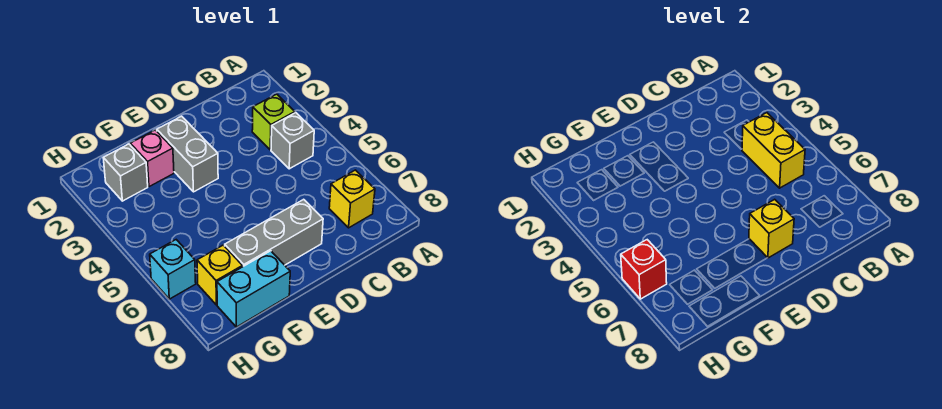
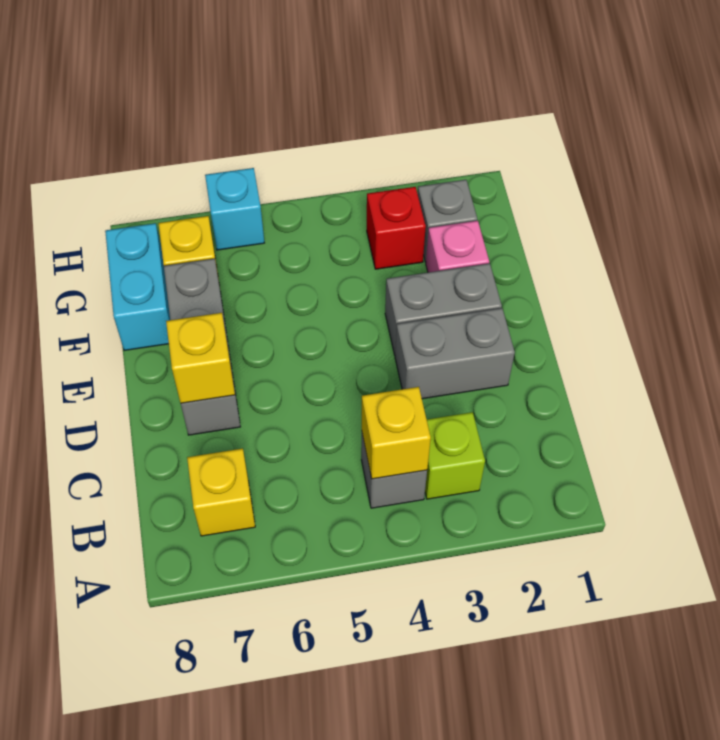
yellow 1x2 brick [742,113,805,188] -> yellow 1x1 brick [362,387,431,479]
none -> grey 1x2 brick [395,308,515,399]
red 1x1 brick [621,240,667,299] -> red 1x1 brick moved to [367,187,426,269]

